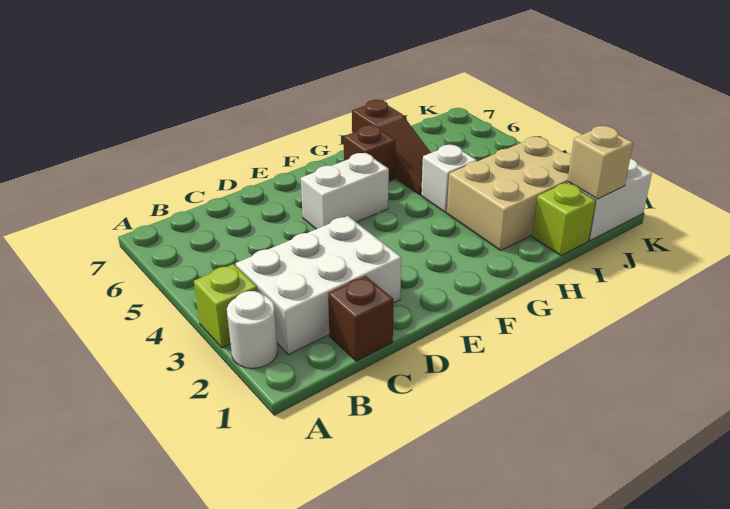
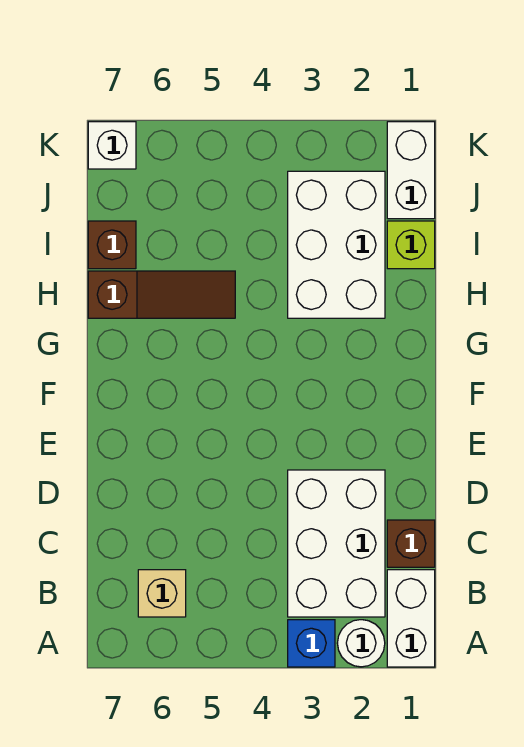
lime 1x1 brick [194,264,258,348] -> blue 1x1 brick [288,620,335,667]
white 1x2 brick [301,153,389,229] -> white 1x2 brick moved to [387,570,435,667]
brown 1x1 brick [344,125,395,181] -> brown 1x1 brick moved to [88,221,136,269]
tan 2x3 brick [447,137,571,250] -> white 2x3 brick [288,171,385,318]
white 1x1 brick [421,145,477,213] -> white 1x1 brick moved to [88,122,136,169]
tan 1x1 brick [567,126,633,199] -> tan 1x1 brick moved to [138,570,186,617]

